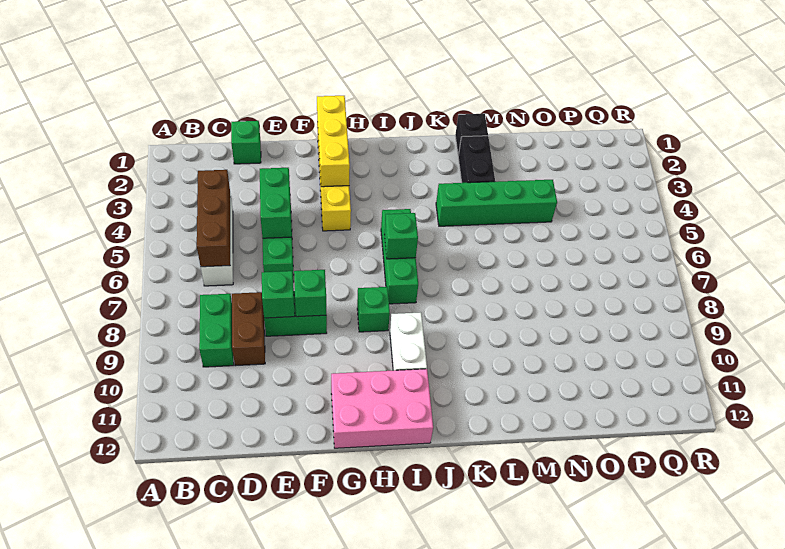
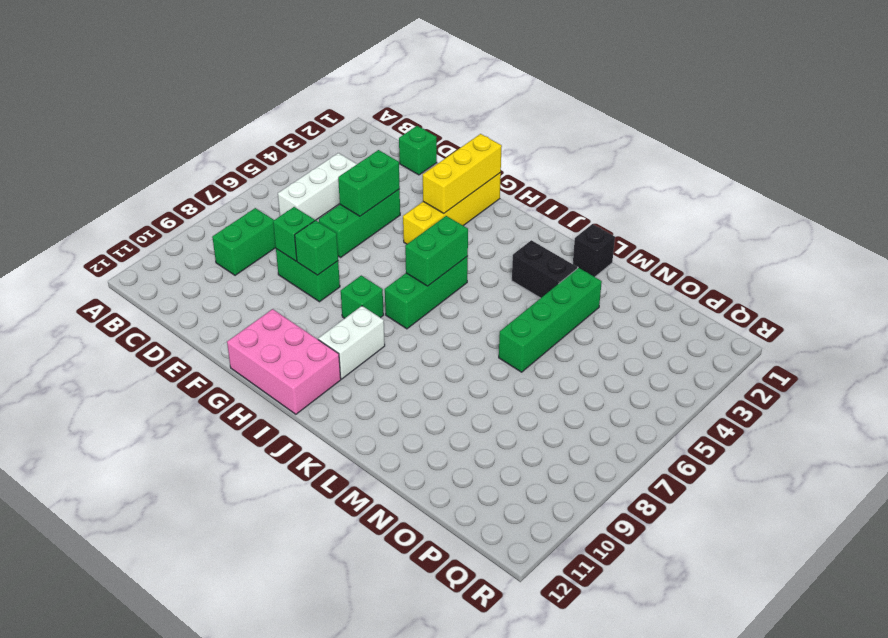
brown 1x3 brick [197,170,230,267] -> none
brown 1x2 brick [232,292,265,366] -> none
green 1x1 brick [384,213,418,259] -> green 1x2 brick [405,216,468,286]
green 1x4 brick [436,180,557,226] -> green 1x4 brick turned to [499,268,602,372]
black 1x2 brick [458,136,495,183] -> black 1x2 brick turned to [512,240,577,298]

